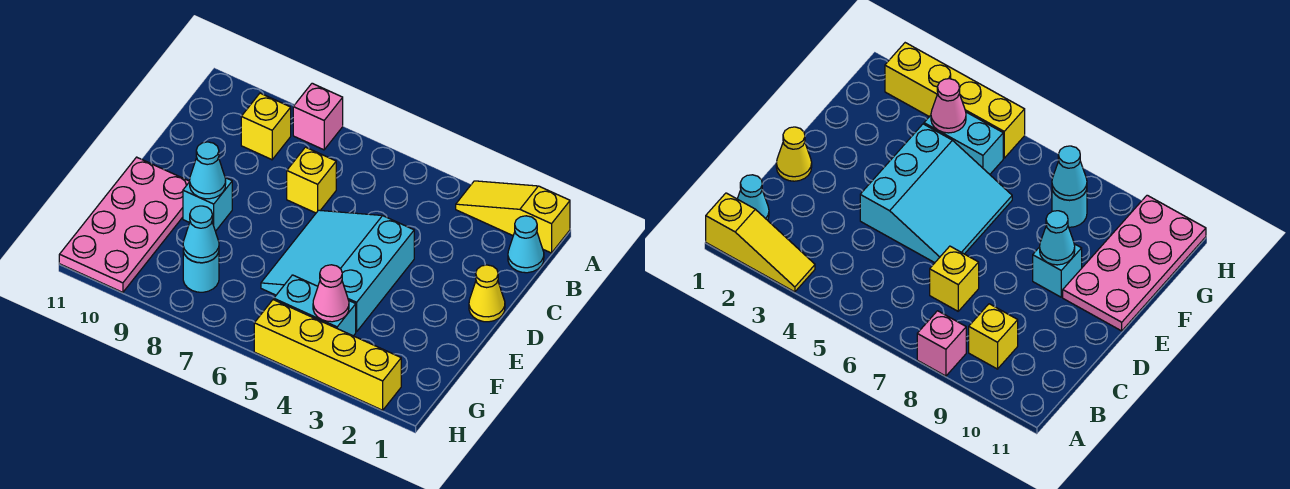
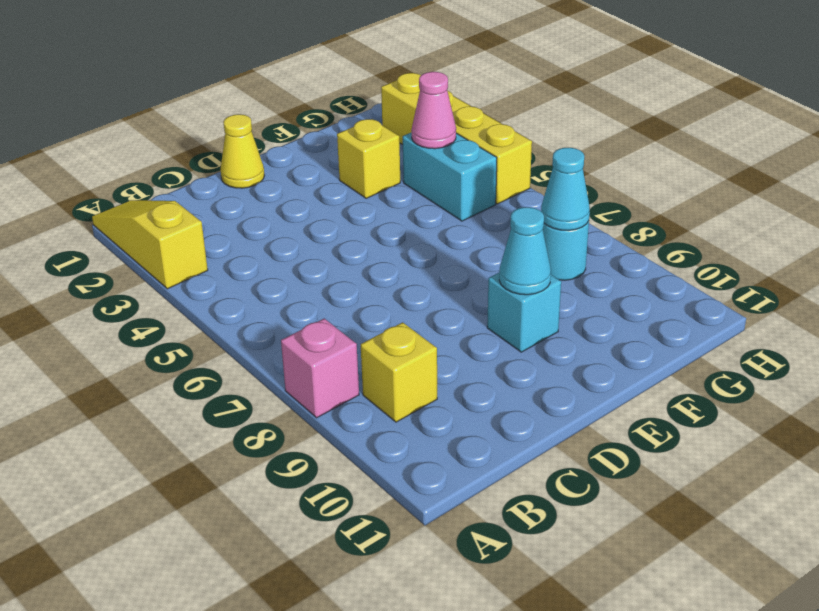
yellow 1x3 slope [456,181,570,253] -> yellow 1x3 slope turned to [92,200,208,289]
cyan 1x1 cone [508,216,544,273] -> none
yellow 1x1 brick [287,147,336,213] -> yellow 1x1 brick moved to [337,119,400,198]
cyan 3x3 slope [261,210,414,332] -> none
pink 2x4 plate [59,157,190,292] -> none

